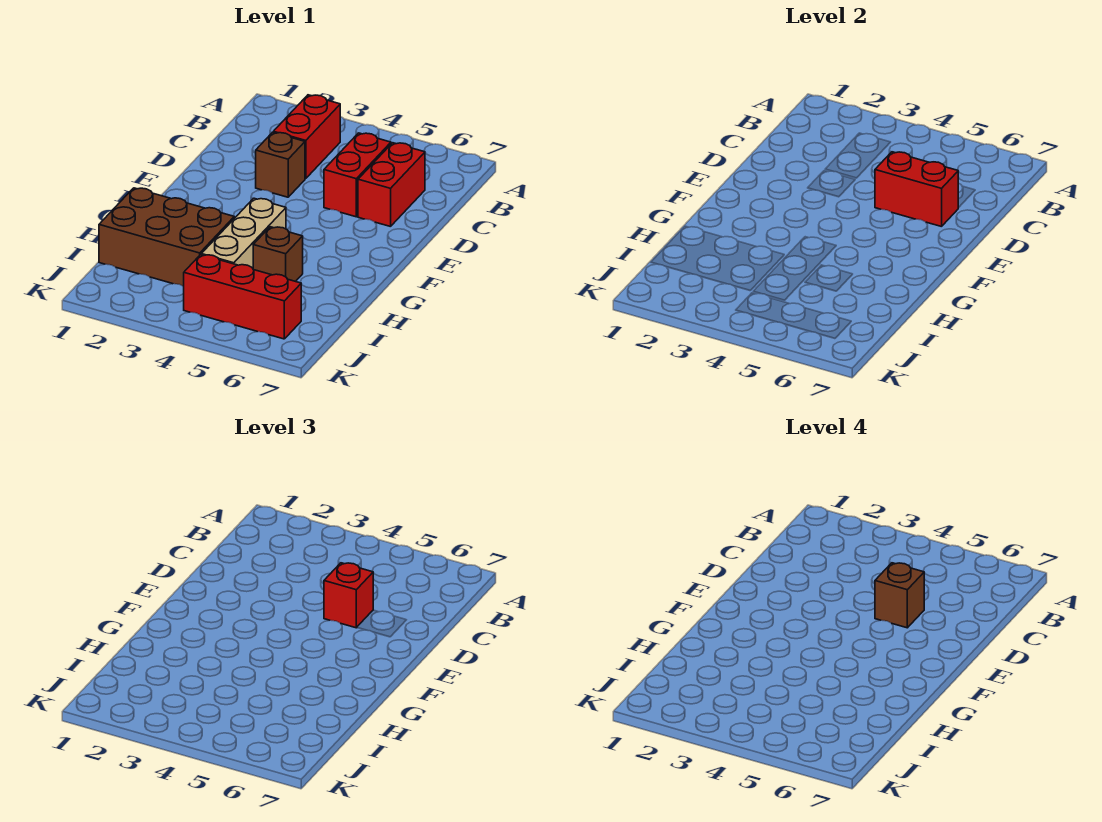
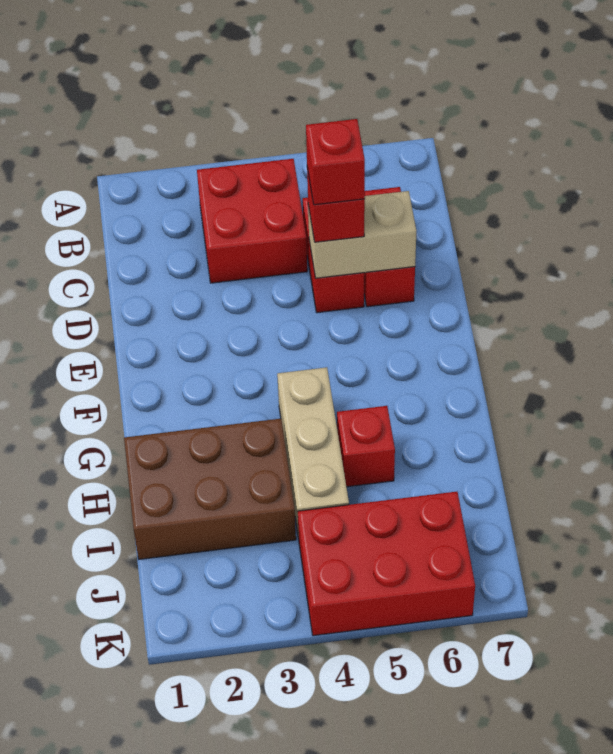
red 1x2 brick [273,95,340,179] -> red 2x2 brick [197,159,307,283]
brown 1x1 brick [256,132,305,197] -> none
red 1x2 brick [875,152,958,227] -> tan 1x2 brick [308,191,416,278]
brown 1x1 brick [875,563,924,628] -> red 1x1 brick [306,119,365,205]
brown 1x1 brick [253,227,303,282] -> red 1x1 brick [337,406,395,487]
red 1x3 brick [184,255,301,339] -> red 2x3 brick [298,492,475,636]

